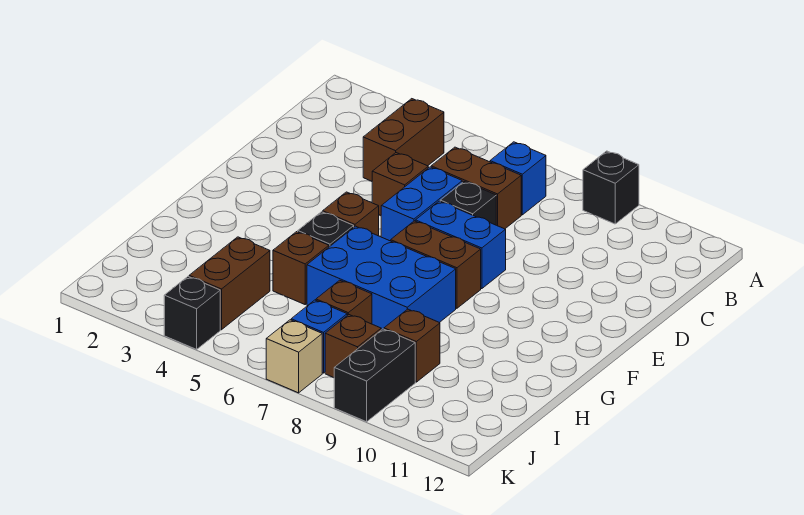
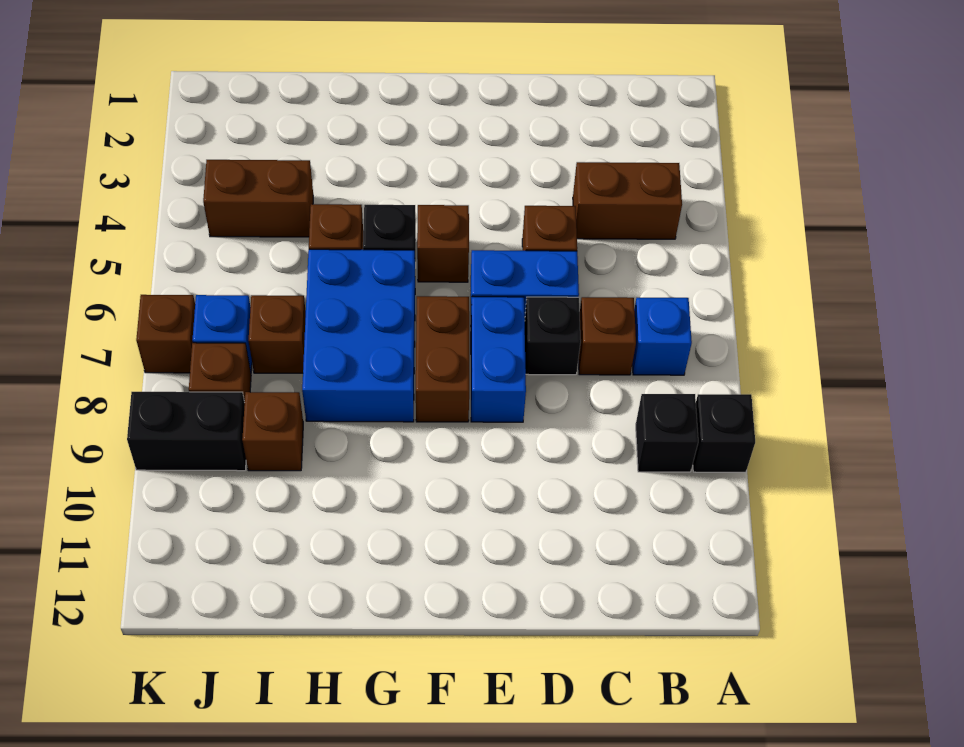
brown 1x2 brick [431,147,521,229] -> brown 1x1 brick [578,297,636,375]
black 1x1 brick [164,277,220,349] -> black 1x1 brick moved to [636,394,698,472]
tan 1x1 brick [266,320,322,393] -> brown 1x1 brick [136,295,195,373]

